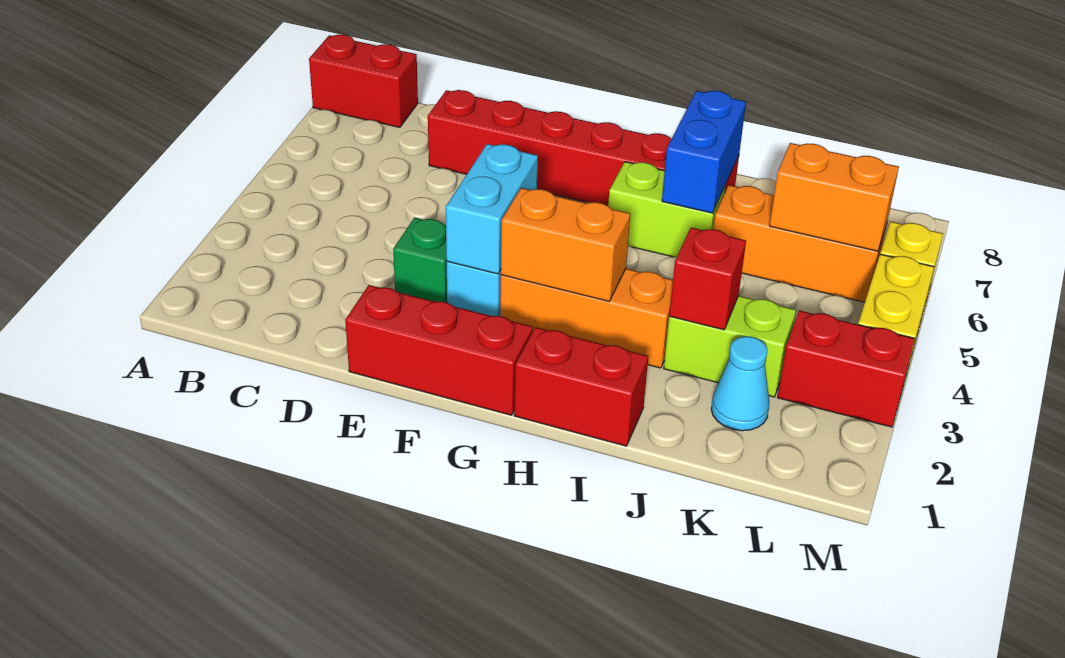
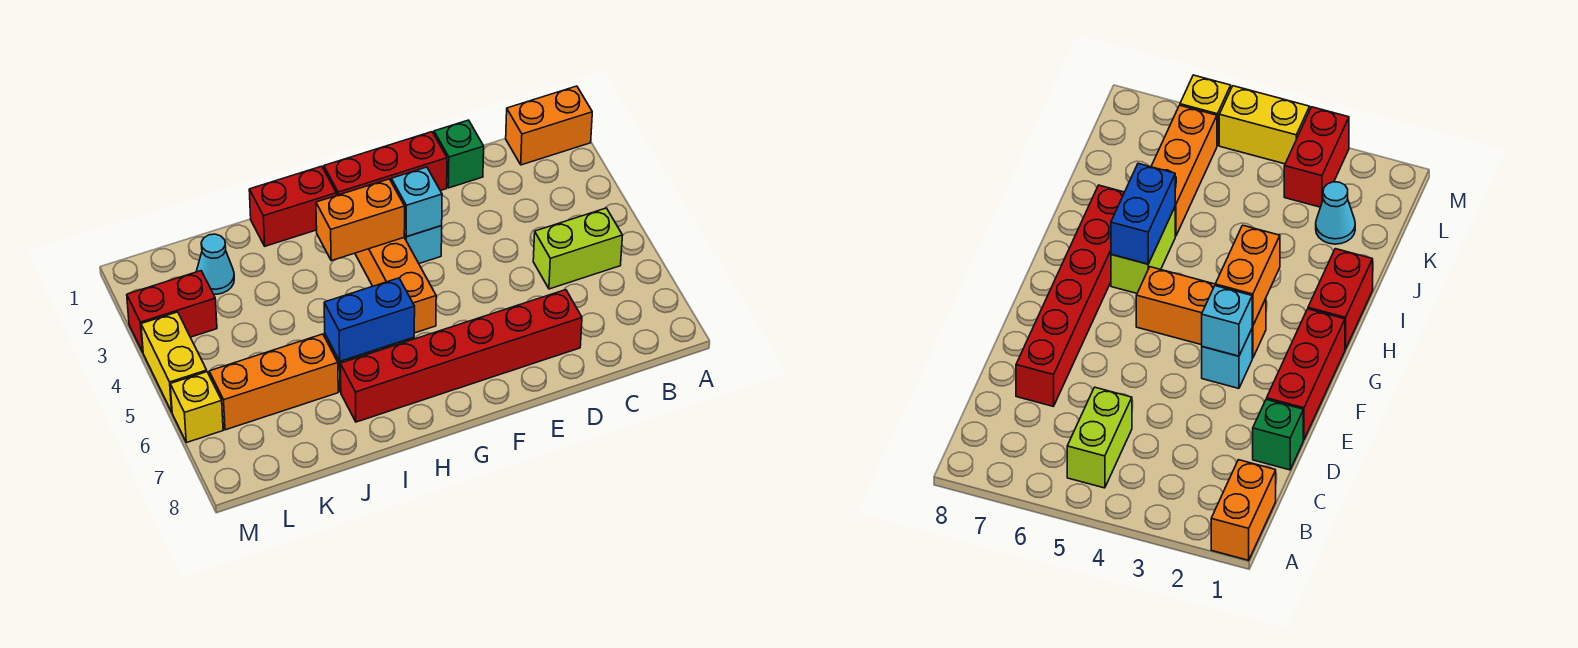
red 1x2 brick [309,35,418,127] -> none
green 1x1 brick [393,218,447,303] -> green 1x1 brick moved to [434,120,484,188]
cyan 1x2 brick [446,144,538,274] -> cyan 1x1 brick [391,167,442,237]
orange 1x3 brick [500,269,673,368] -> orange 1x3 brick turned to [355,238,436,333]
blue 1x2 brick [662,91,746,213] -> blue 1x2 brick turned to [324,278,415,361]
lime 1x2 brick [664,296,796,397] -> lime 1x2 brick moved to [533,208,623,289]
red 1x1 brick [669,228,746,330] -> none
orange 1x2 brick [770,143,899,251] -> orange 1x2 brick moved to [506,86,592,165]

